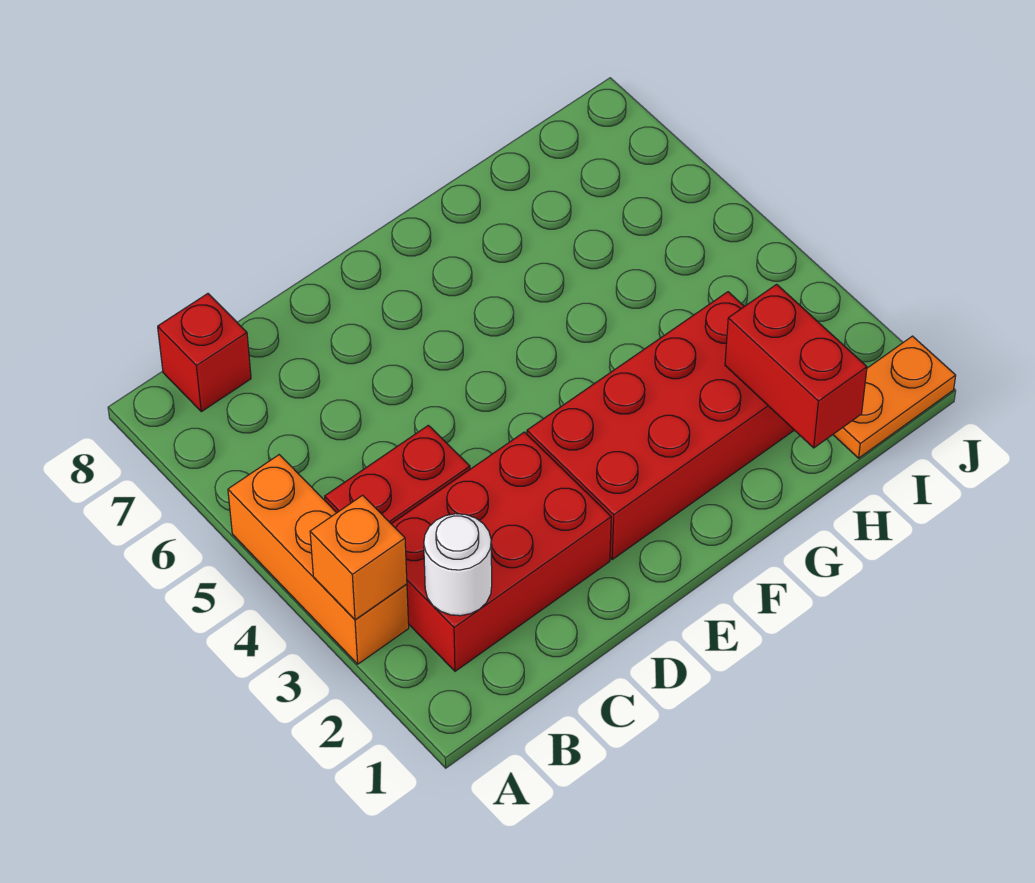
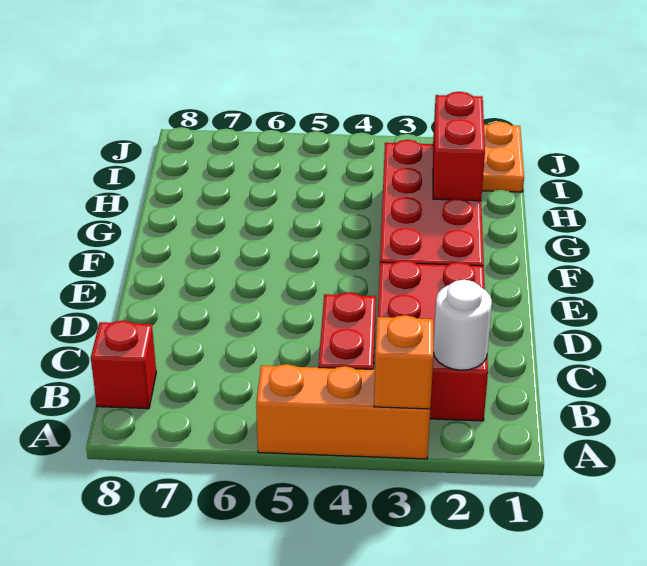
red 1x2 brick [725,284,867,448] -> red 1x2 brick turned to [433,92,485,201]

